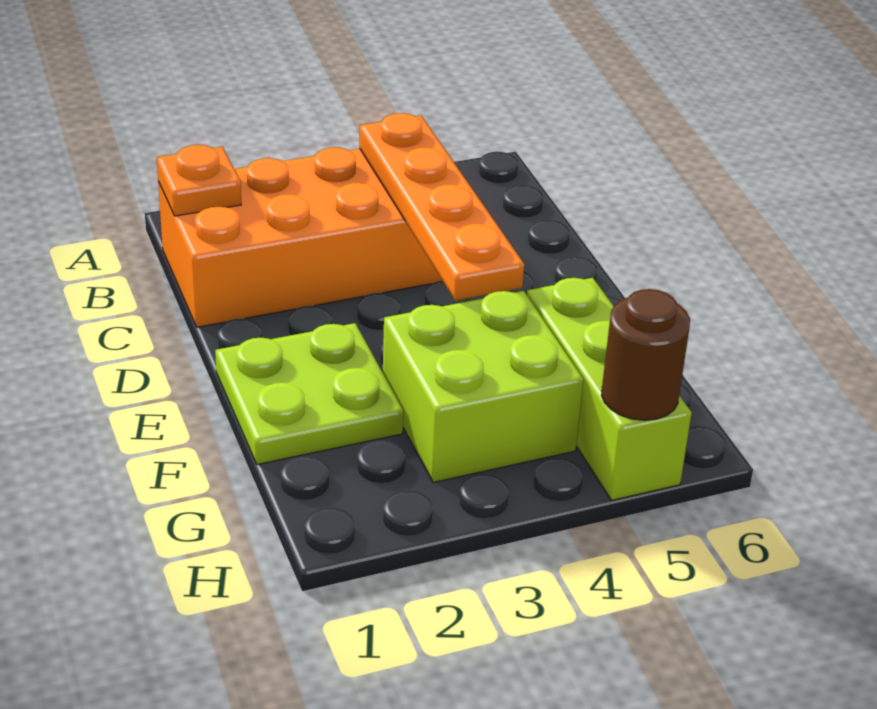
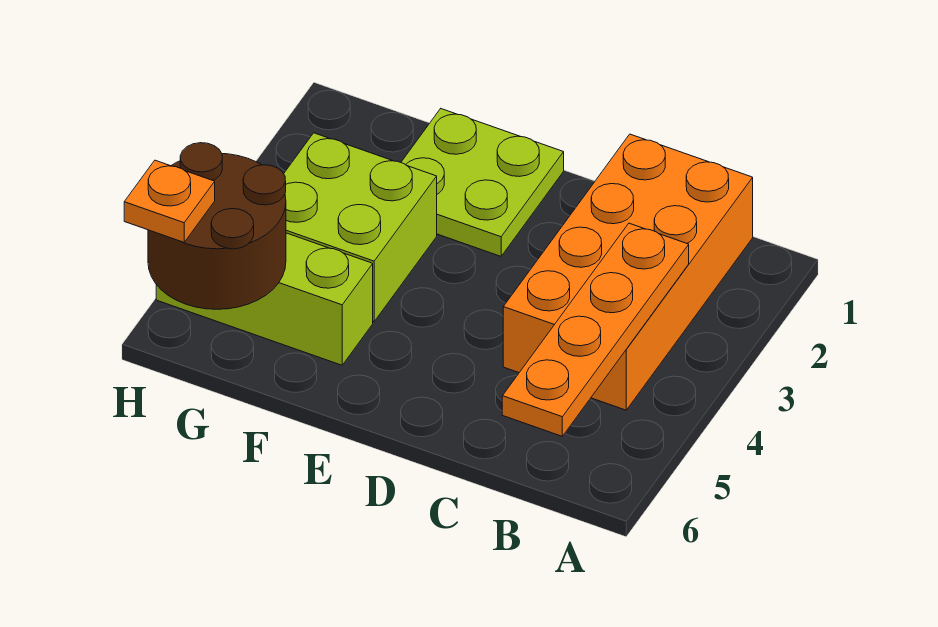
orange 1x1 plate [157,145,241,216] -> orange 1x1 plate moved to [124,160,215,242]
orange 1x4 plate [359,113,524,301] -> orange 1x4 plate turned to [502,223,689,436]
brown 1x1 round brick [602,289,690,420] -> brown 2x2 round brick [148,143,286,309]

